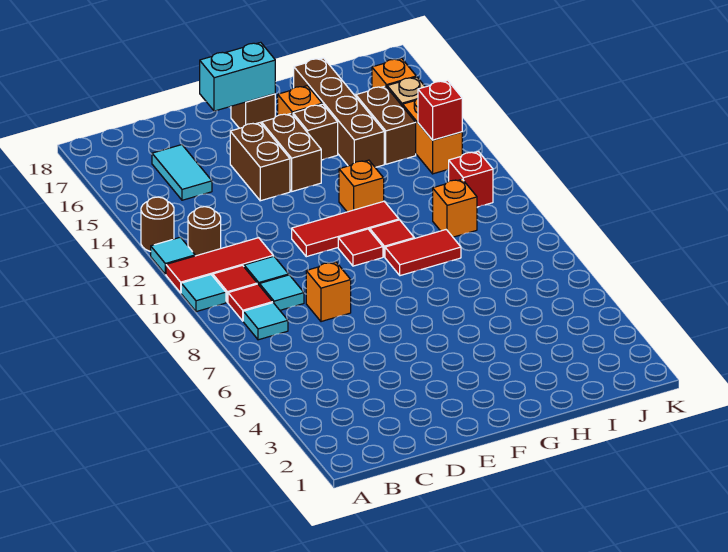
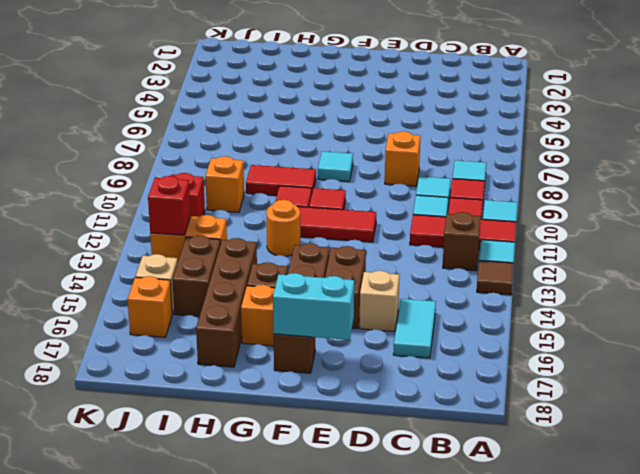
brown 1x1 round brick [141,197,174,252] -> brown 1x1 tile [477,261,514,295]
brown 1x1 round brick [188,207,221,256] -> brown 1x1 brick [443,212,481,271]
none -> tan 1x1 brick [359,271,399,332]
none -> cyan 1x1 tile [318,151,353,182]
orange 1x1 brick [339,160,384,212] -> orange 1x1 round brick [266,200,300,256]
orange 1x2 brick [403,99,462,174] -> orange 1x2 brick turned to [150,215,227,261]

